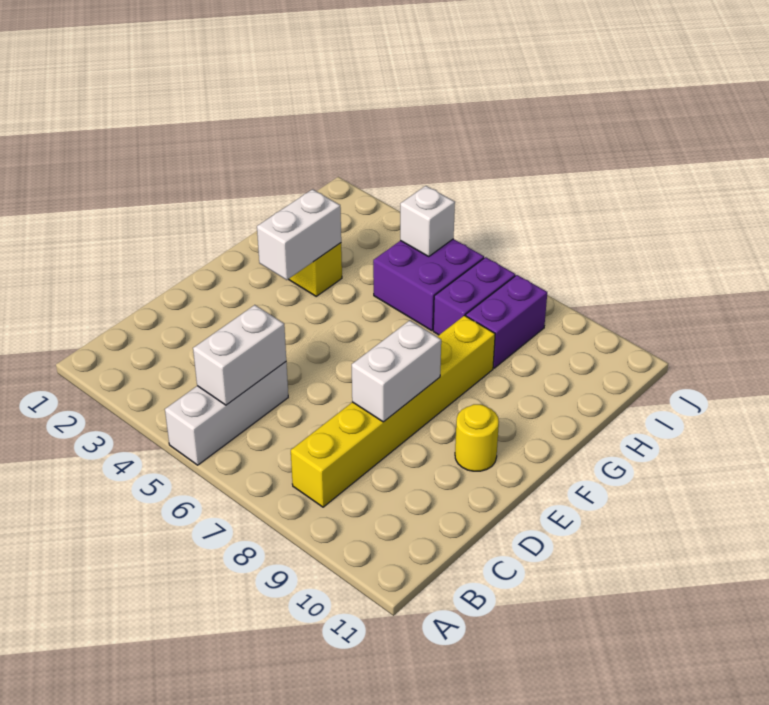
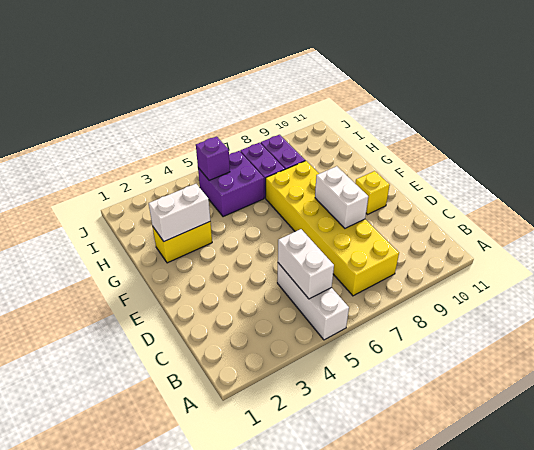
yellow 1x6 brick [291,315,495,507] -> yellow 2x6 brick [266,161,399,296]
yellow 1x1 round brick [455,404,499,471] -> yellow 1x1 brick [355,171,390,214]
white 1x2 brick [257,189,341,280] -> white 1x2 brick turned to [149,184,210,241]
white 1x1 brick [400,186,455,256] -> purple 1x1 brick [196,136,230,180]

